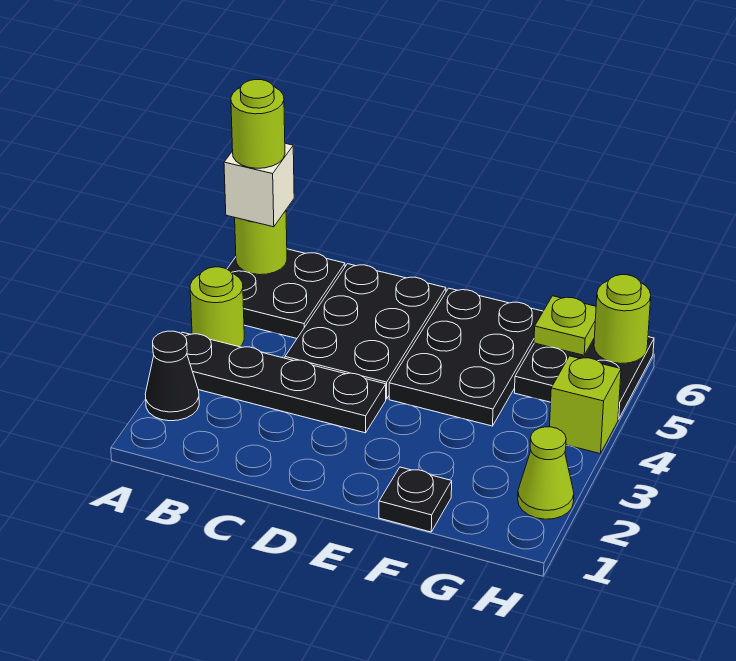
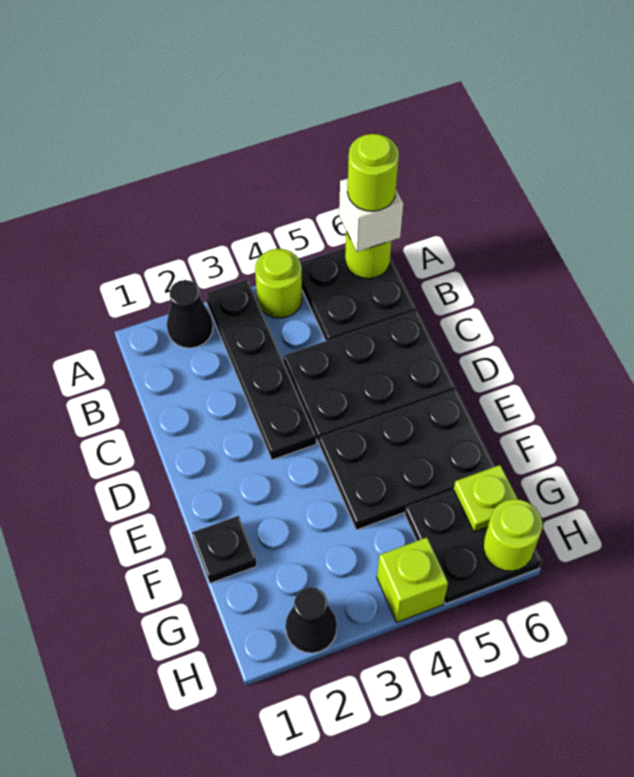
lime 1x1 cone [518,427,574,519] -> black 1x1 cone [286,587,337,653]

